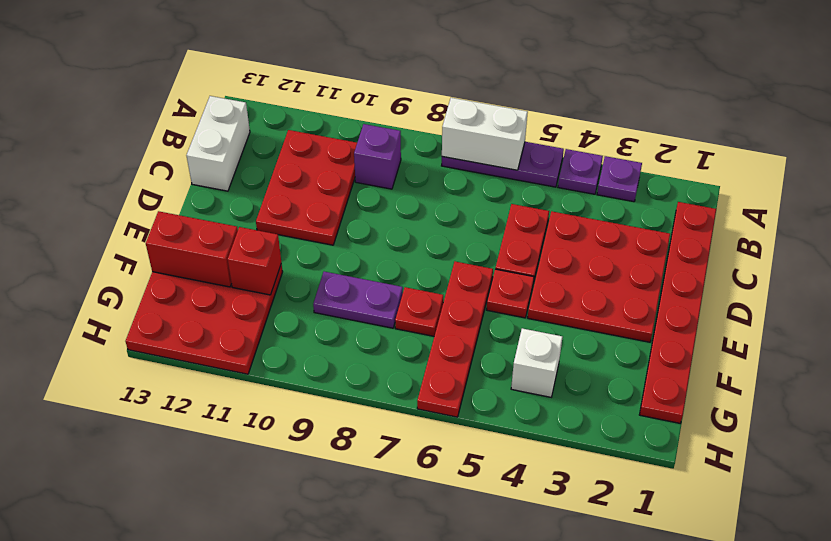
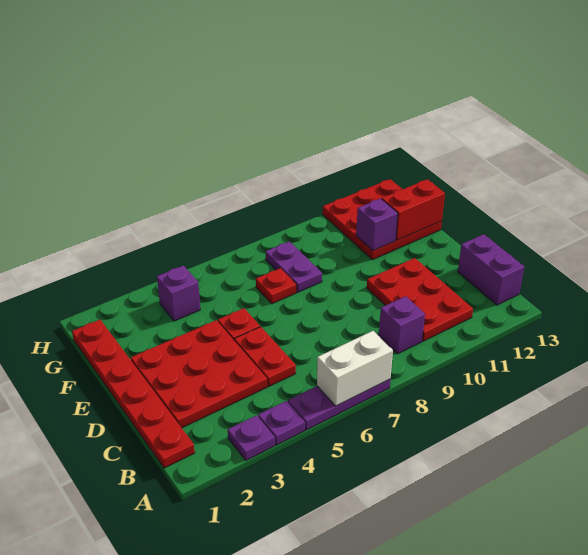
white 1x2 brick [186,96,250,191] -> purple 1x2 brick [458,234,524,305]
red 1x4 plate [417,262,493,417] -> none
purple 1x2 plate [313,272,403,328] -> purple 1x2 plate turned to [266,241,322,292]
red 1x1 brick [228,227,281,295] -> purple 1x1 brick [356,199,398,251]
white 1x1 brick [511,328,562,397] -> purple 1x1 brick [157,266,200,321]

